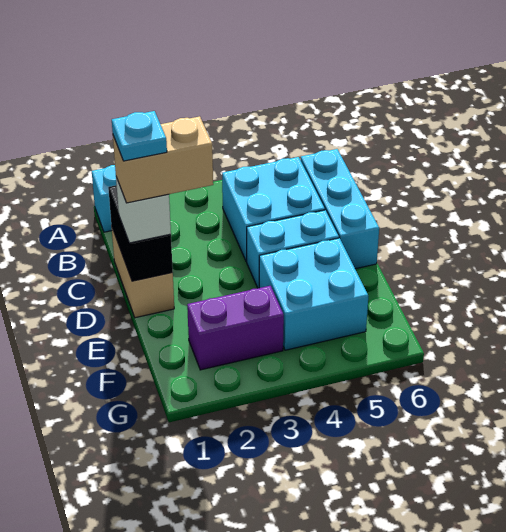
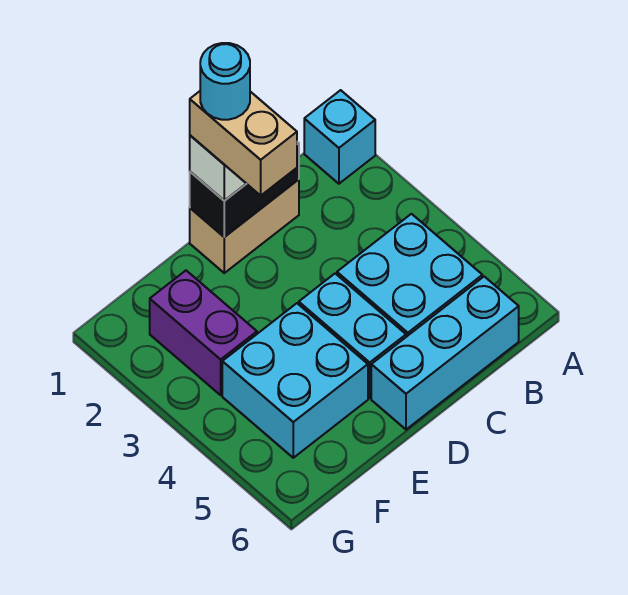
cyan 1x1 plate [112,111,167,161] -> cyan 1x1 round brick [200,43,250,120]

